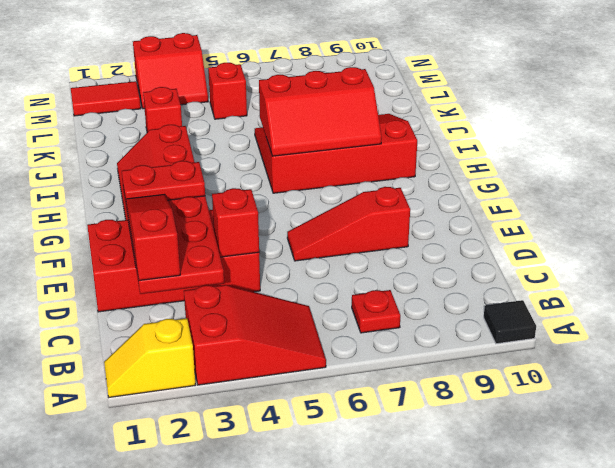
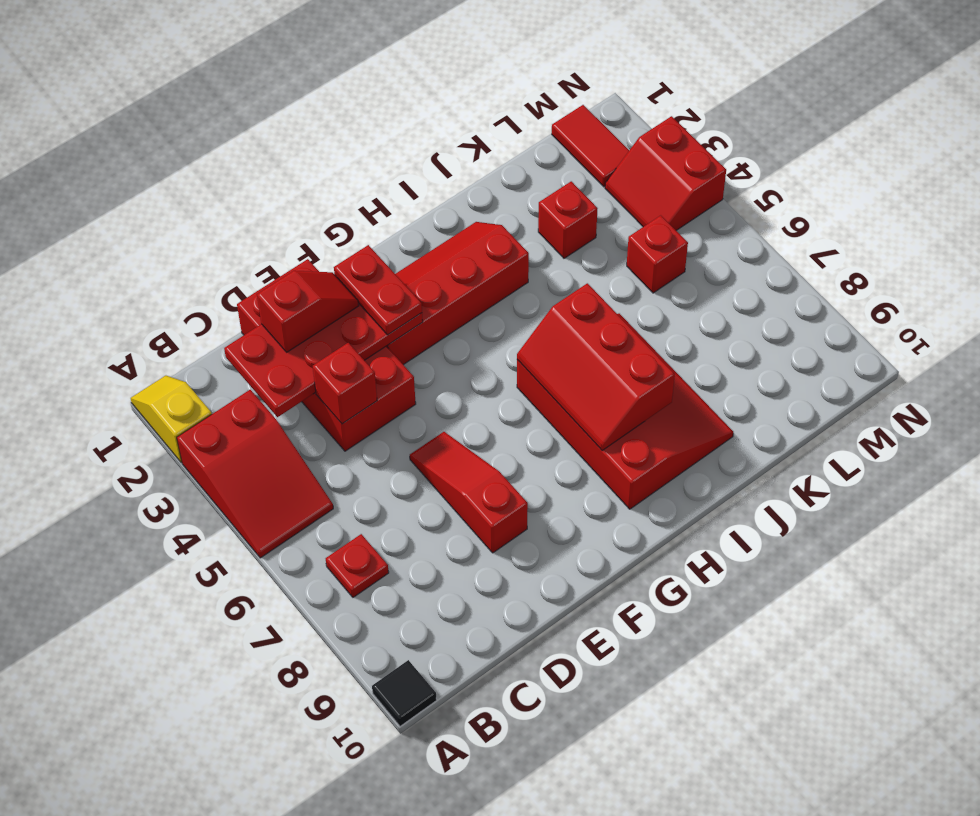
red 1x3 slope [126,195,180,280] -> red 1x2 slope [257,271,358,352]

